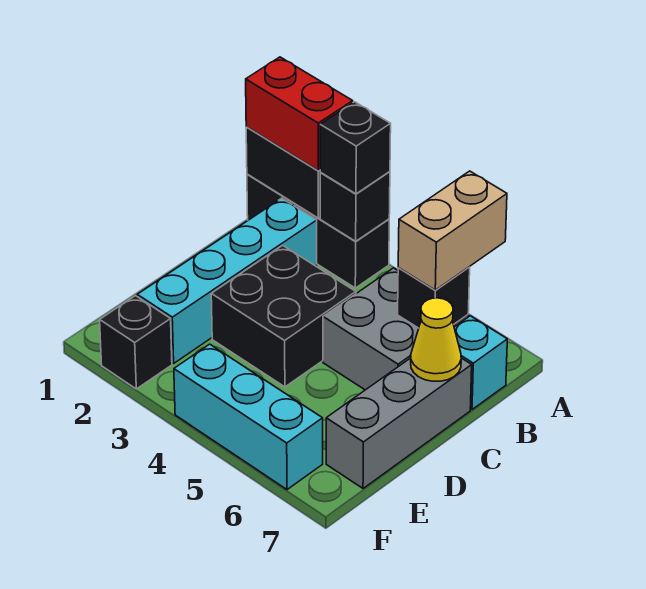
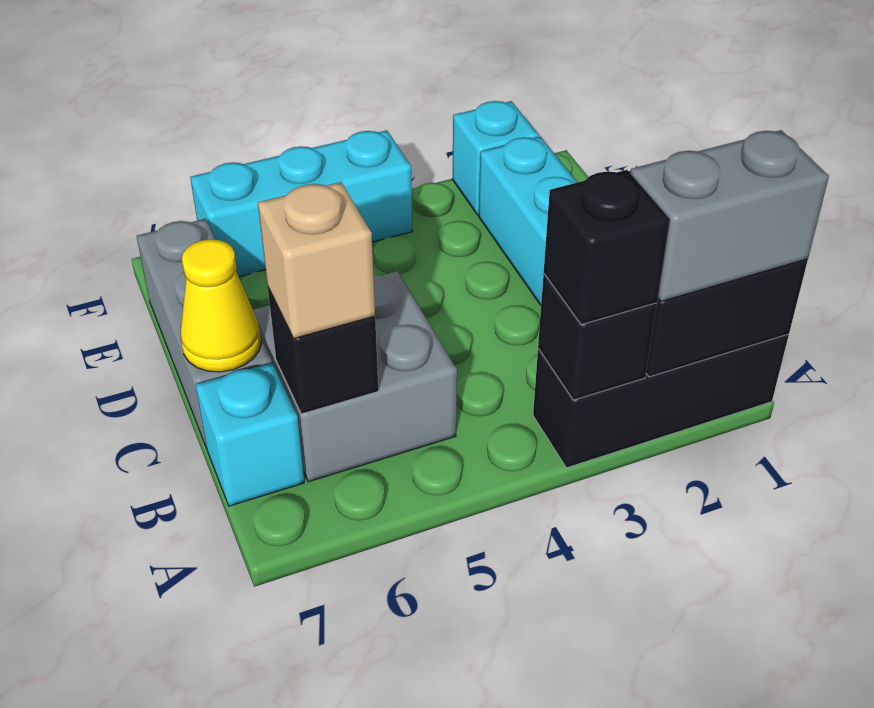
red 1x2 brick [246,57,353,171] -> grey 1x2 brick [630,130,829,301]
tan 1x2 brick [398,171,507,290] -> tan 1x1 brick [258,182,375,339]
black 2x2 brick [211,245,356,387] -> none
black 1x1 brick [100,296,172,389] -> cyan 1x1 brick [452,101,539,215]

